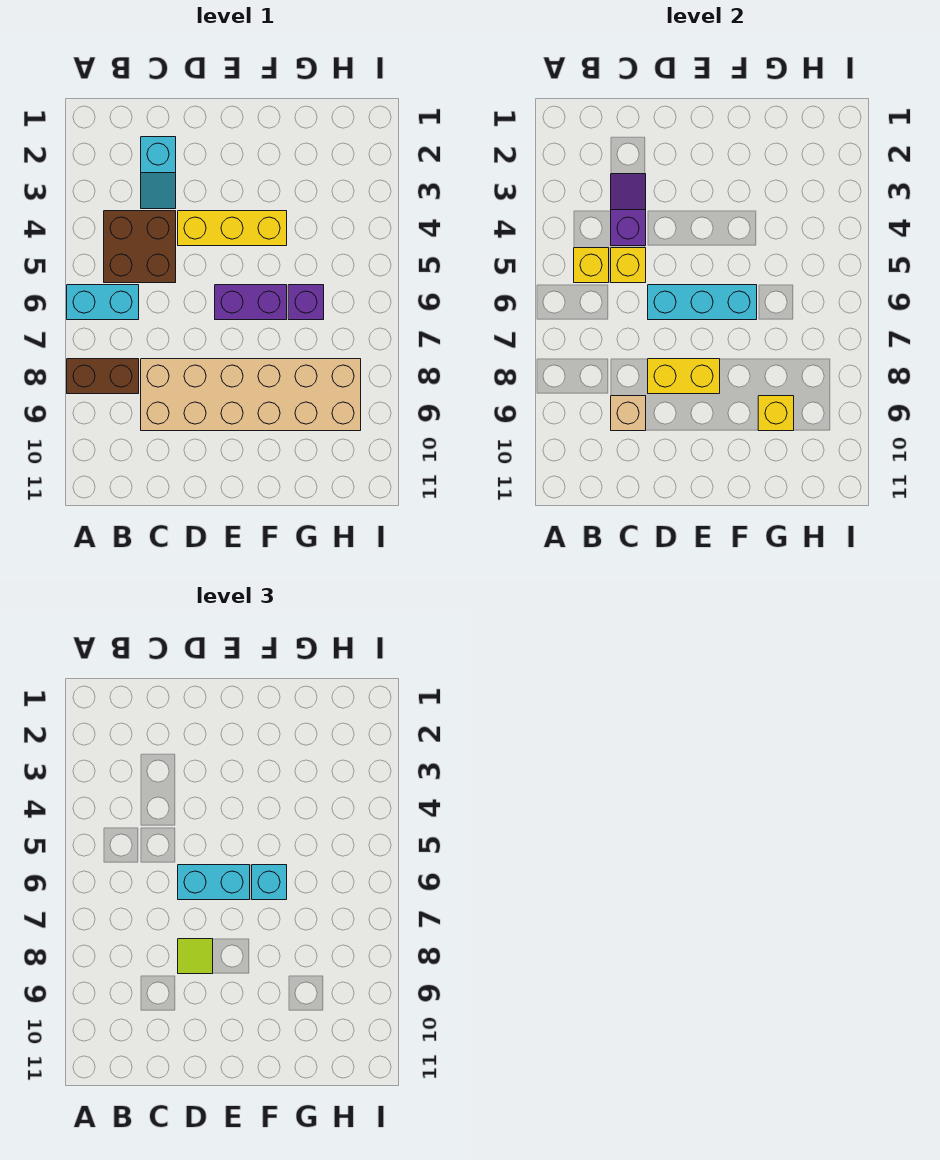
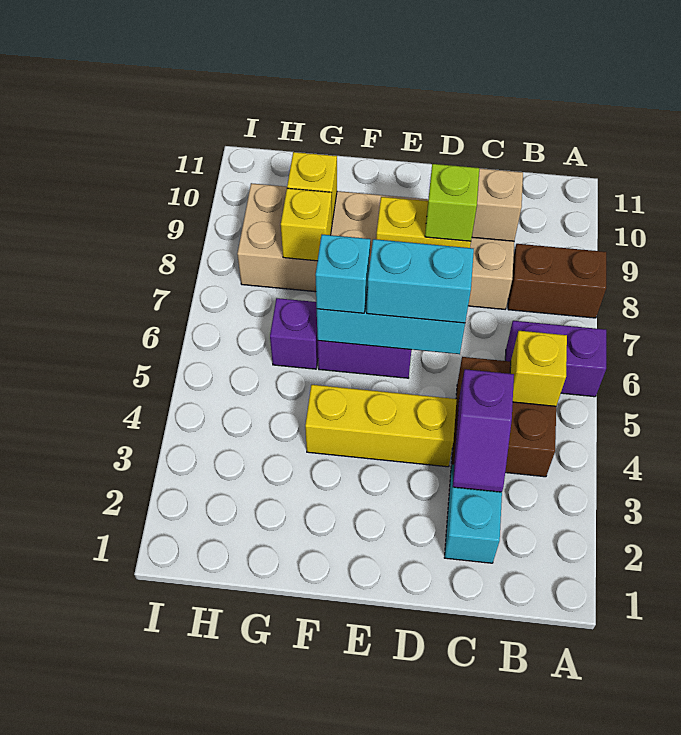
cyan 1x2 brick [67,285,139,320] -> purple 1x2 brick [505,321,606,397]
yellow 1x1 brick [611,248,646,283] -> yellow 1x1 brick moved to [281,188,332,261]
lime 1x1 tile [178,939,213,974] -> lime 1x1 brick [425,164,479,241]

